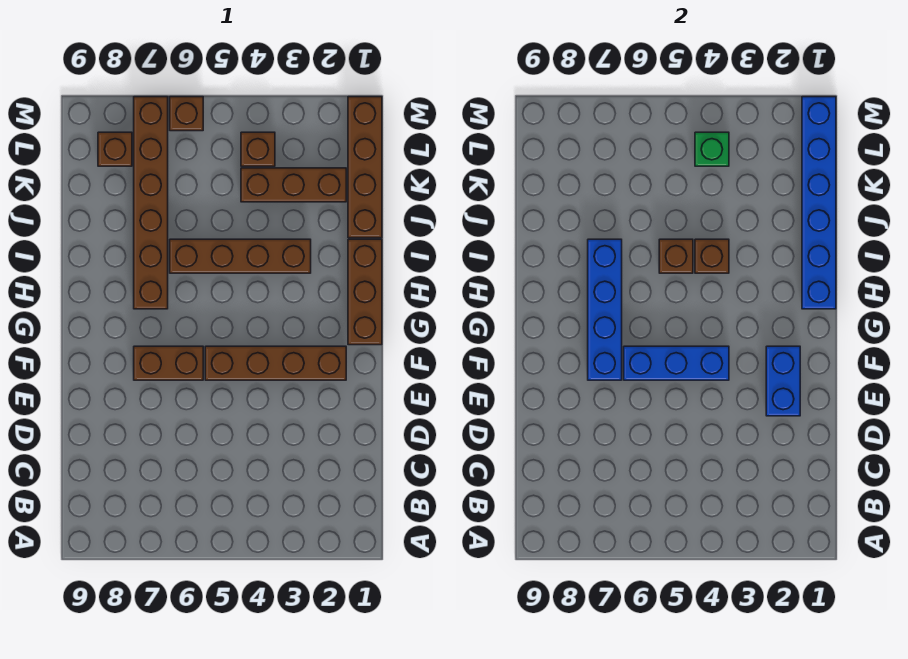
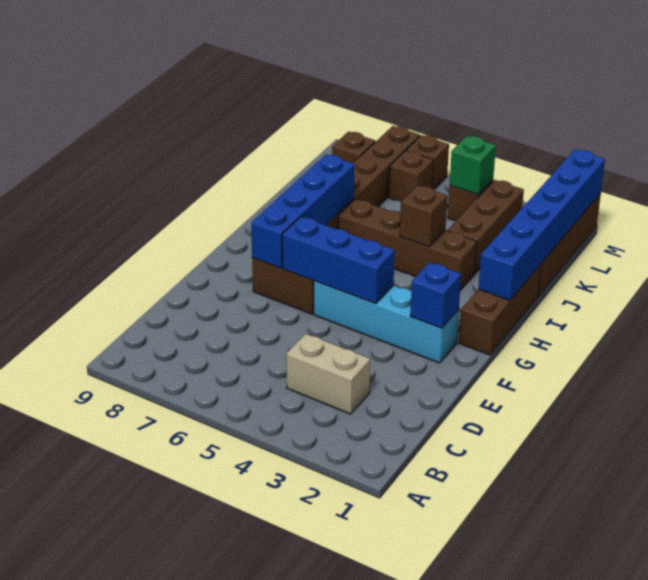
none -> tan 1x2 brick [286,334,370,414]
blue 1x2 brick [766,346,800,416] -> blue 1x1 brick [410,263,461,328]
brown 1x4 brick [205,346,346,380] -> cyan 1x4 brick [314,281,459,363]
brown 1x1 brick [659,239,693,273] -> brown 1x1 brick moved to [389,150,433,202]
brown 1x3 brick [241,168,346,202] -> brown 1x3 brick turned to [448,180,524,274]

